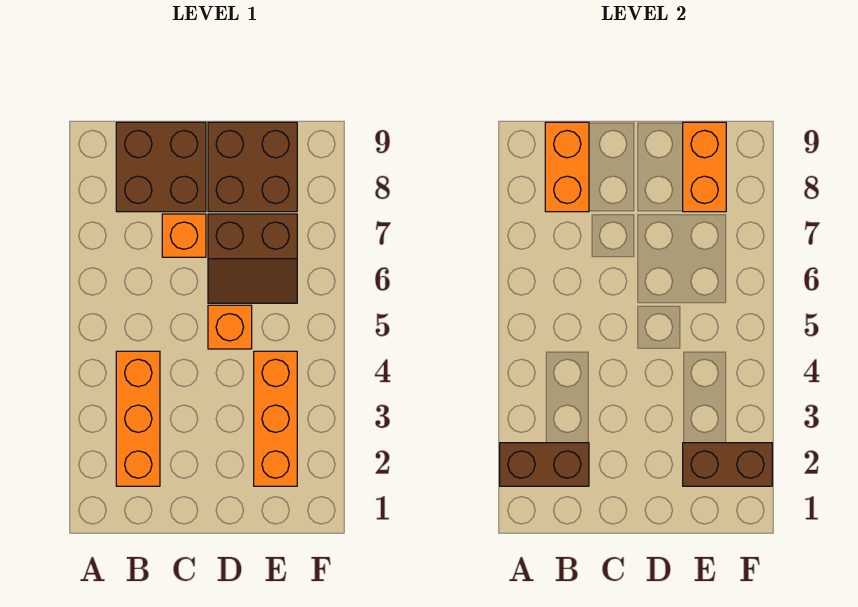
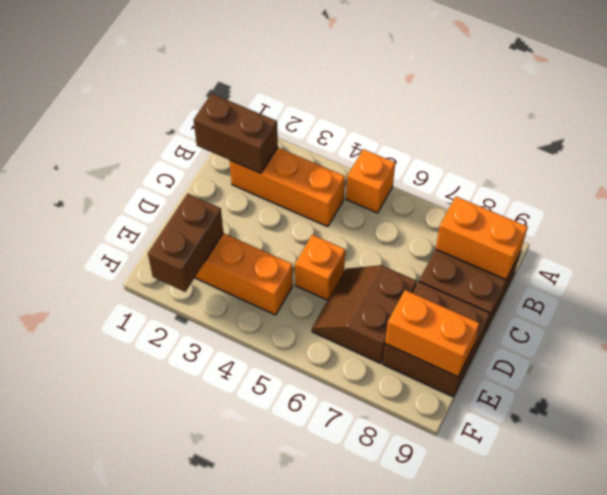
brown 1x2 brick [500,443,589,486] -> brown 1x2 brick turned to [194,94,278,174]
orange 1x1 brick [162,214,206,257] -> orange 1x1 brick moved to [346,149,395,213]

